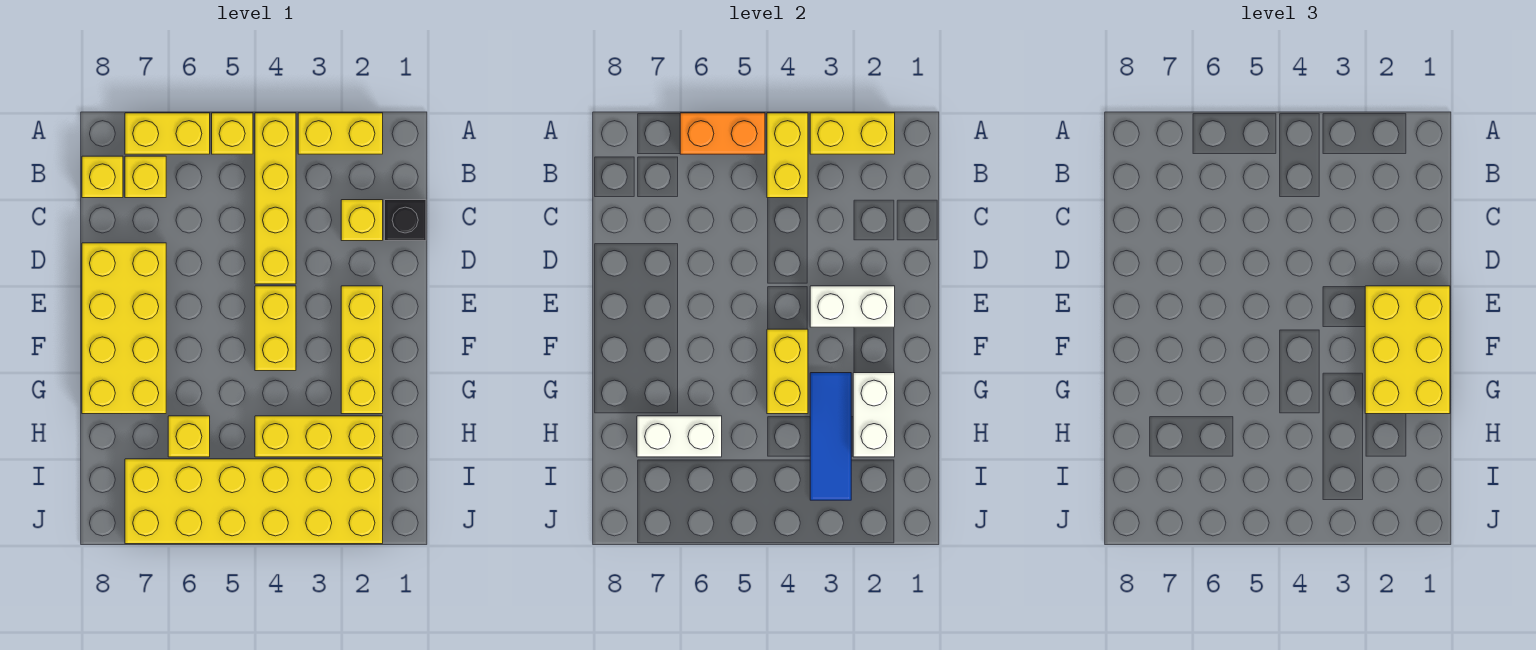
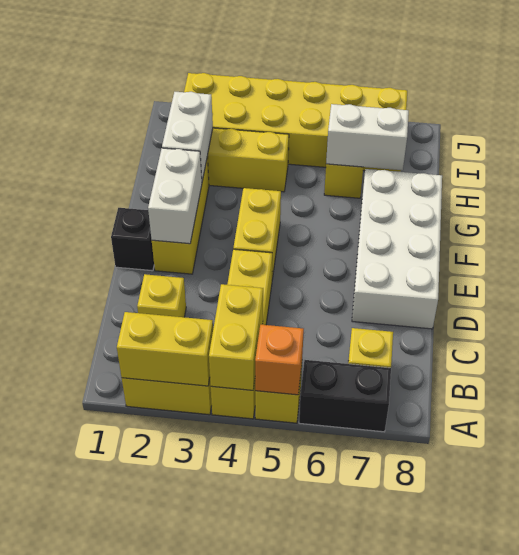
orange 1x2 brick [680,113,765,154] -> orange 1x1 brick [255,325,304,395]
yellow 1x2 brick [125,113,210,154] -> black 1x2 brick [299,360,391,432]
yellow 1x1 brick [82,156,123,198] -> none
black 1x1 brick [385,200,426,241] -> black 1x1 brick moved to [111,208,154,271]
yellow 2x4 brick [82,243,166,414] -> white 2x4 brick [352,169,442,329]
yellow 2x3 brick [1365,286,1450,414] -> none
white 1x2 brick [810,286,895,327] -> white 1x2 brick turned to [148,148,202,244]
yellow 1x2 brick [767,329,808,414] -> none
blue 1x3 tile [810,373,851,500] -> none

